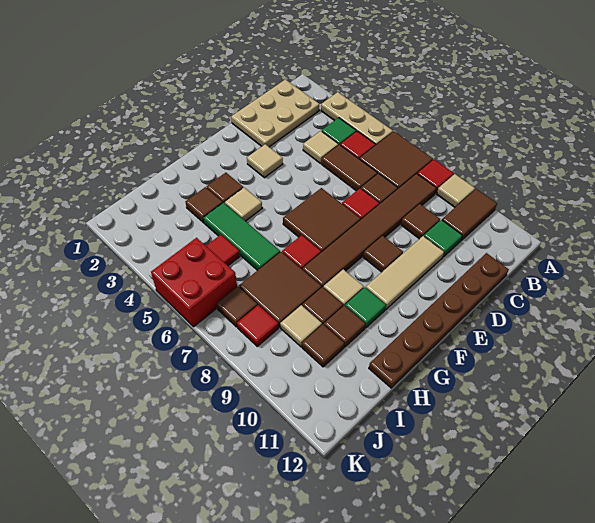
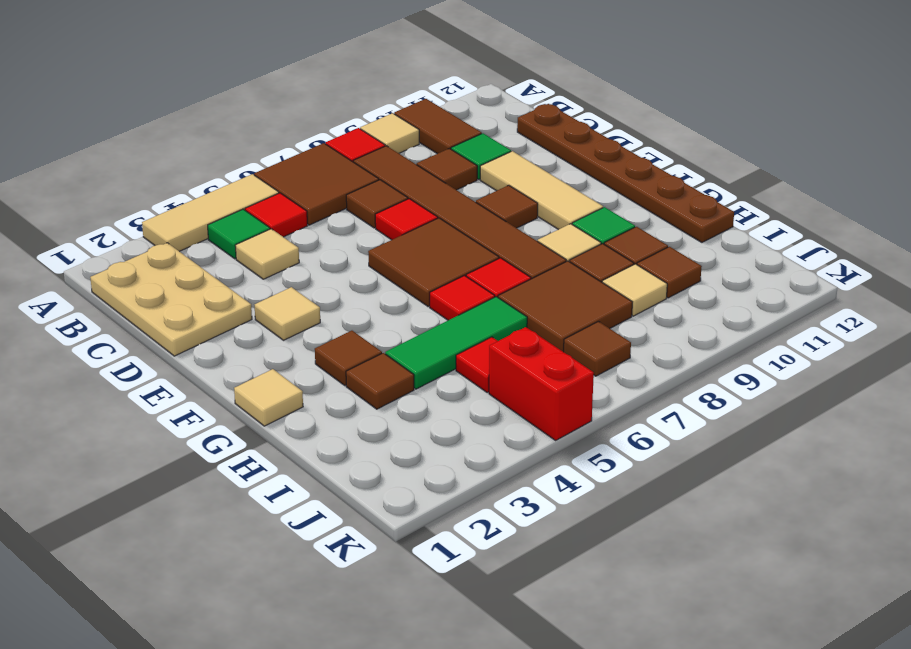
tan 1x3 plate [321,92,393,145] -> tan 1x3 tile [142,174,279,251]
brown 1x2 tile [322,145,377,191] -> none
tan 1x1 tile [225,188,262,221] -> tan 1x1 tile moved to [234,369,303,426]
red 2x2 brick [151,238,237,327] -> red 1x2 brick [489,327,594,440]
red 1x1 tile [237,305,279,346] -> red 1x1 tile moved to [430,276,495,320]

